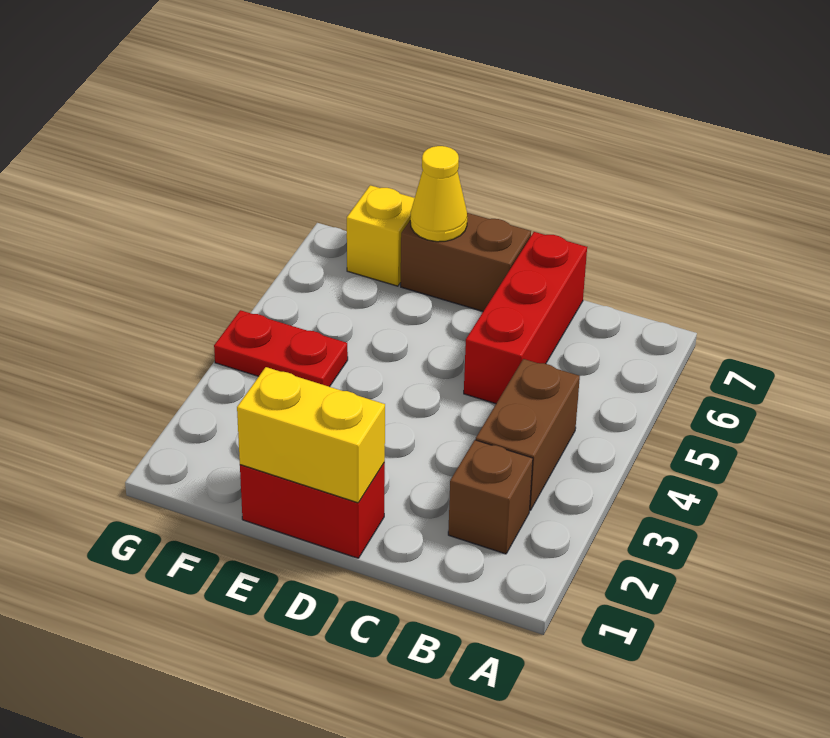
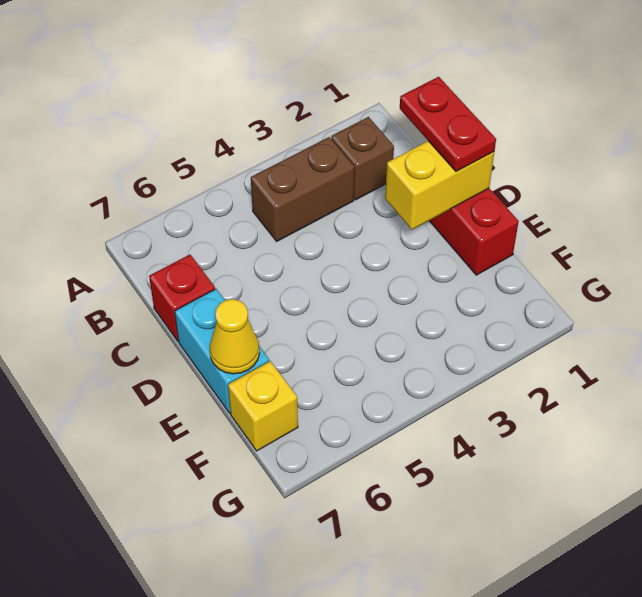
red 1x3 brick [464,232,587,404] -> red 1x1 brick [149,255,215,341]
yellow 1x2 brick [237,367,385,503] -> yellow 1x2 brick turned to [385,141,494,230]
brown 1x2 brick [401,213,531,311] -> cyan 1x2 brick [175,289,269,413]
red 1x2 plate [214,310,348,387] -> red 1x2 plate moved to [400,77,496,172]

